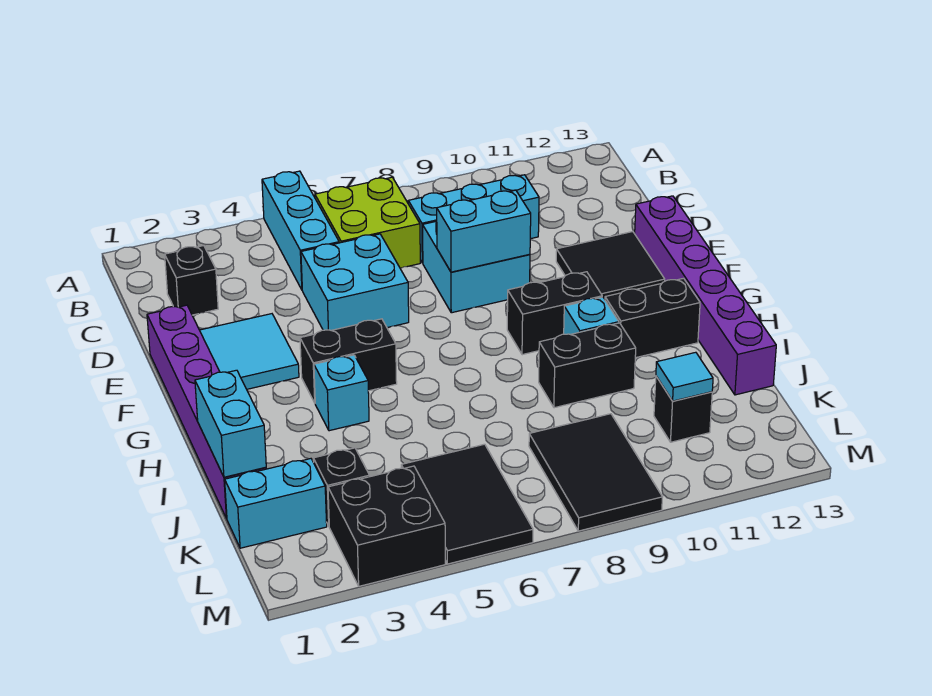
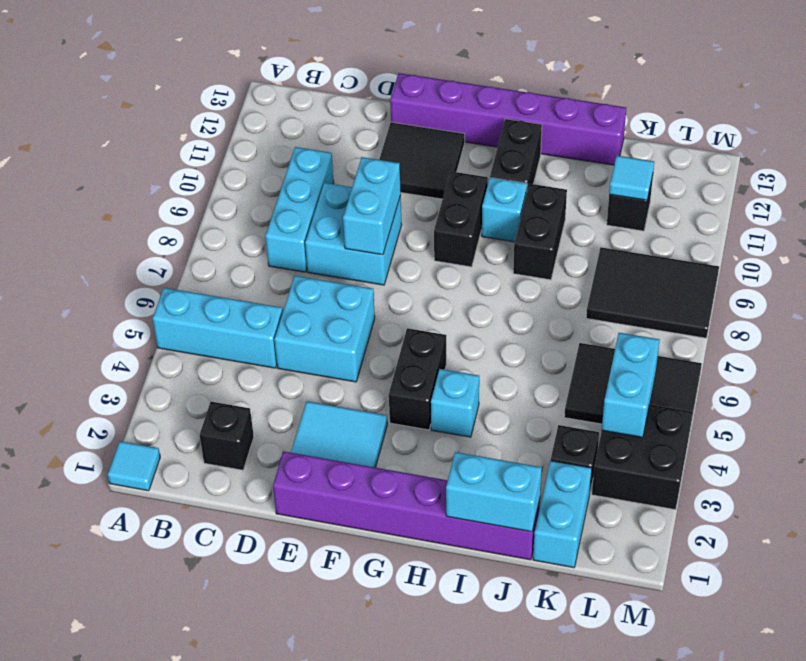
none -> cyan 1x1 tile [108,441,160,491]
lime 2x2 brick [315,177,420,268] -> none
none -> cyan 1x2 brick [602,333,659,437]

